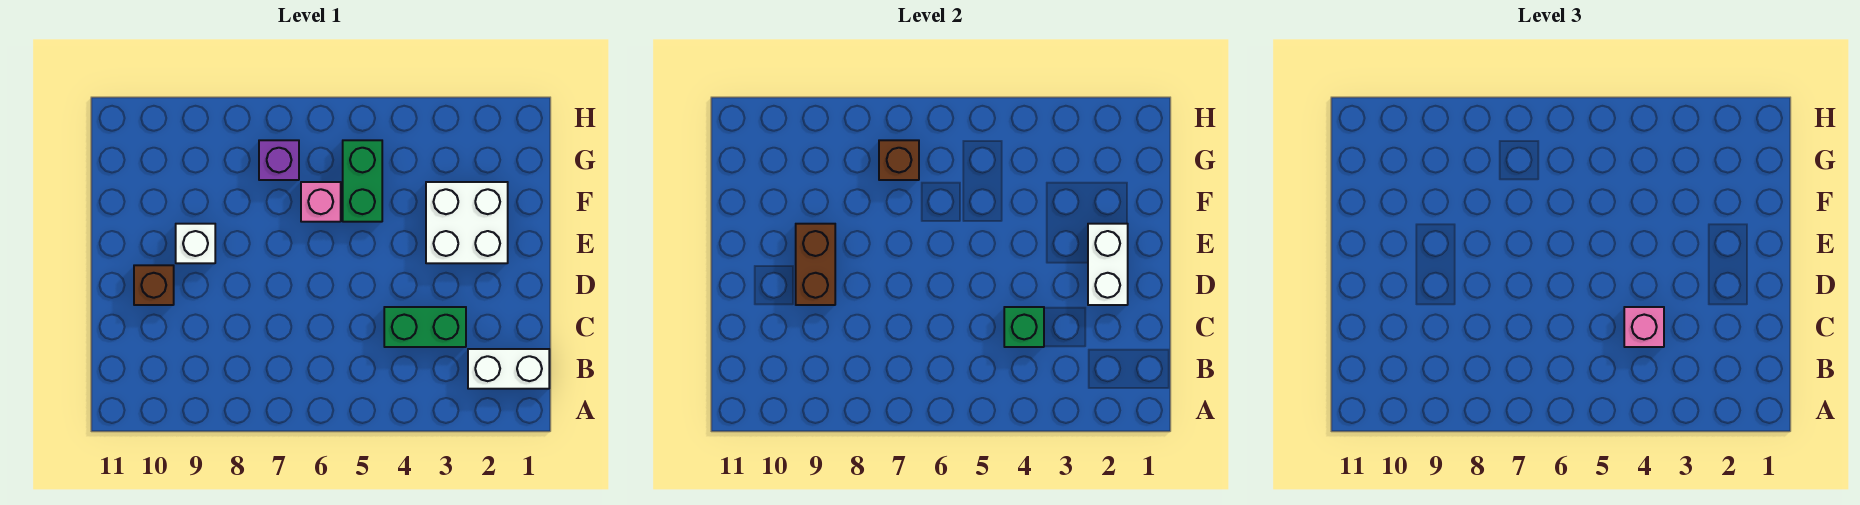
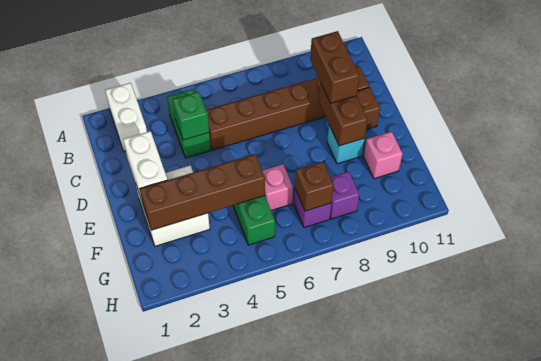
white 1x2 brick [468,349,549,389] -> white 1x2 brick turned to [105,83,147,151]
green 1x2 brick [384,307,466,347] -> green 1x2 brick turned to [167,89,211,158]
pink 1x1 brick [1624,307,1664,347] -> pink 1x1 brick moved to [364,132,402,179]
none -> brown 1x6 brick [206,66,369,150]
none -> brown 1x2 brick [310,31,359,103]
white 1x1 brick [176,224,215,263] -> cyan 1x1 brick [327,125,365,164]
none -> brown 1x4 brick [140,154,265,230]
none -> purple 1x1 brick [330,171,359,219]

